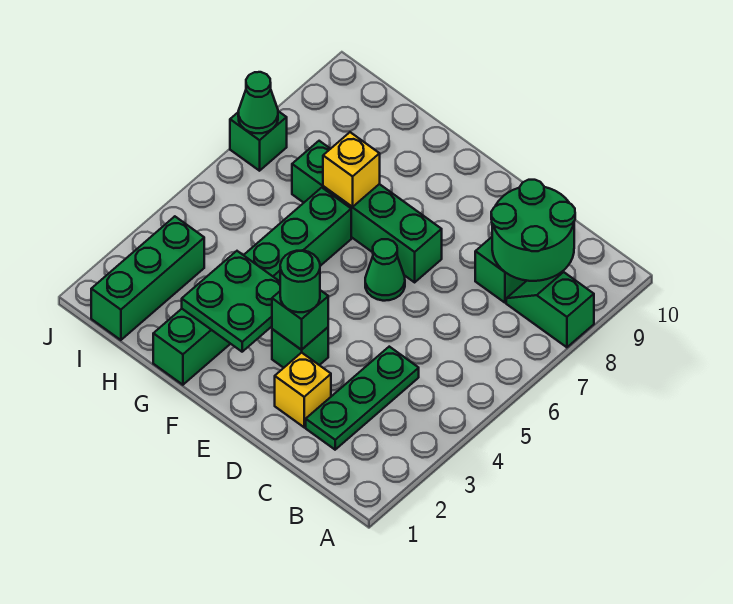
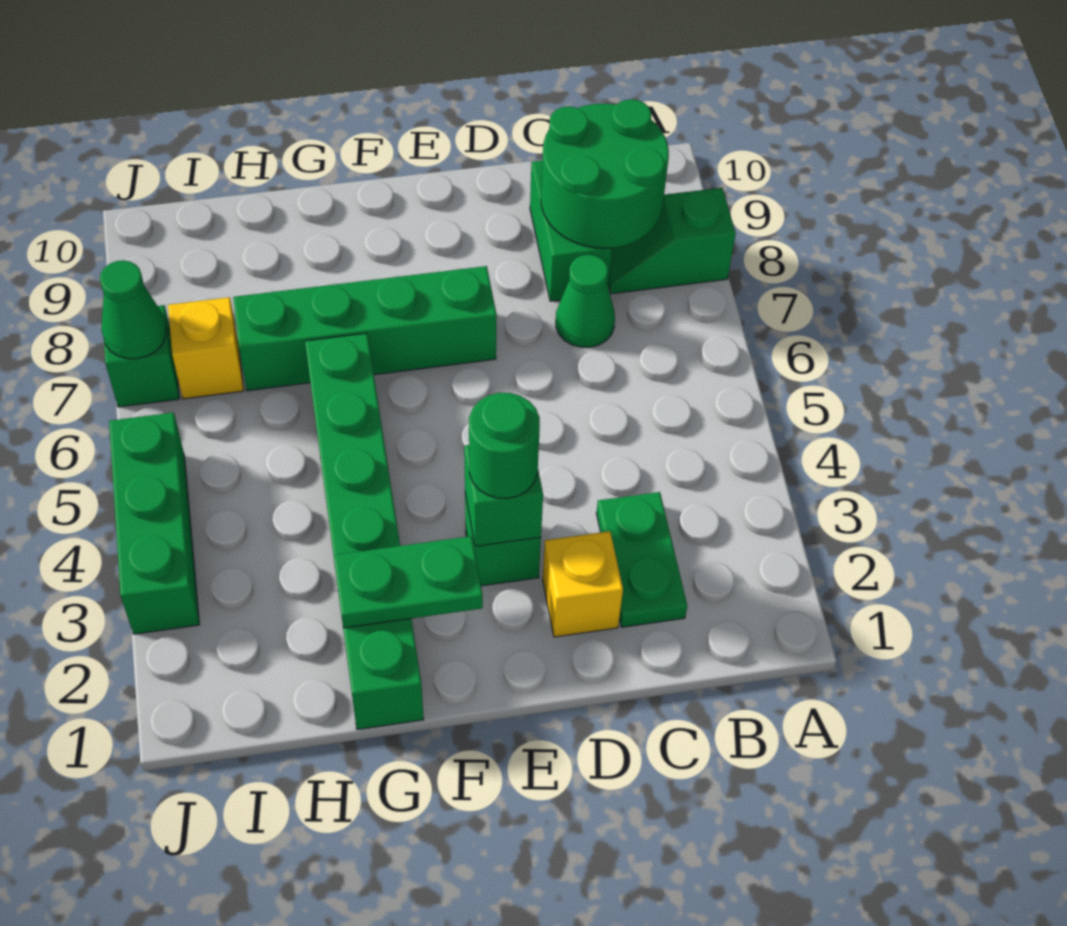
green 1x3 plate [306,347,419,450] -> green 1x2 plate [597,492,687,627]
green 1x1 cone [365,239,405,301] -> green 1x1 cone moved to [556,255,615,347]
green 2x2 plate [182,251,280,352] -> green 1x2 plate [333,536,483,628]
yellow 1x1 brick [323,132,380,207] -> yellow 1x1 brick moved to [168,297,244,399]
green 1x3 brick [91,216,204,340] -> green 1x3 brick moved to [109,412,199,634]

